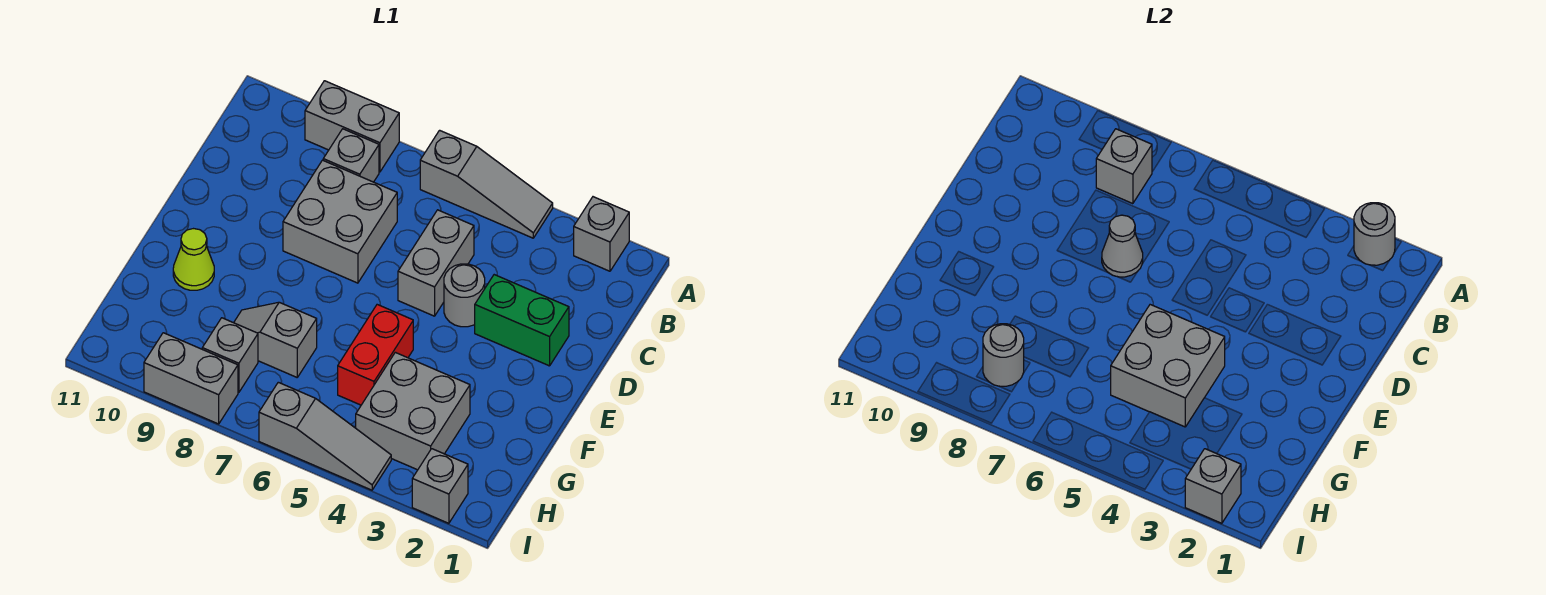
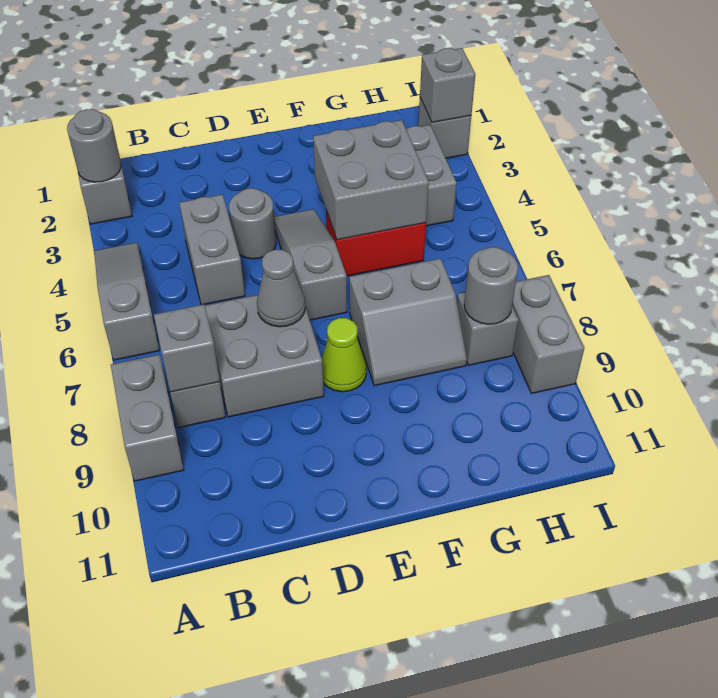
grey 1x2 brick [398,210,474,316] -> grey 1x2 brick turned to [179,194,245,305]
green 1x2 brick [475,275,569,366] -> none
lime 1x1 cone [173,229,214,290] -> lime 1x1 cone moved to [322,318,367,392]
grey 1x2 slope [234,302,317,377] -> grey 2x2 slope [349,258,467,386]
grey 1x3 slope [259,382,391,490] -> grey 1x3 slope moved to [274,209,347,320]

